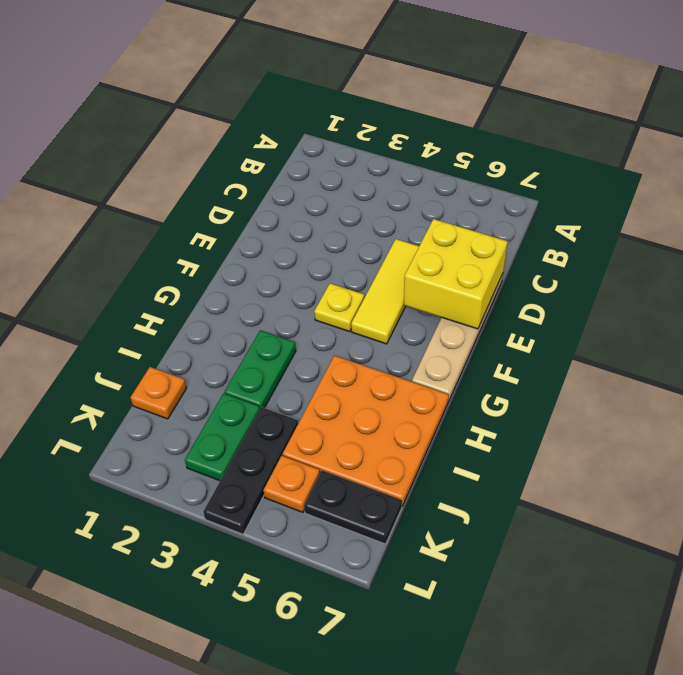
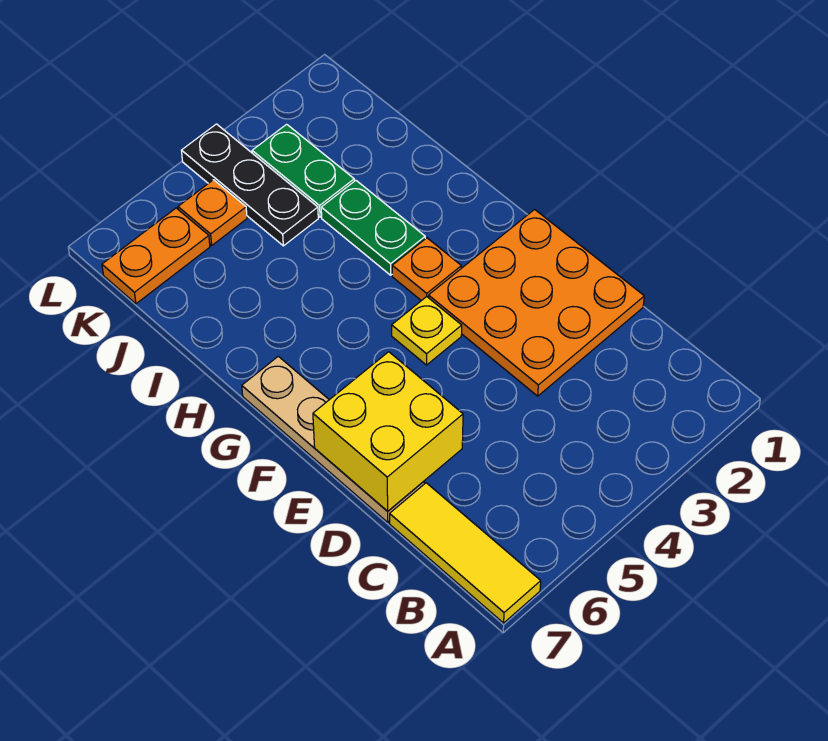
yellow 1x3 tile [351,239,419,344] -> yellow 1x3 tile moved to [390,483,541,623]
orange 3x3 plate [283,356,449,506] -> orange 3x3 plate moved to [429,209,644,396]
orange 1x1 plate [130,367,187,419] -> orange 1x1 plate moved to [392,238,461,301]
black 1x2 plate [304,471,402,544] -> orange 1x2 plate [102,208,210,304]

